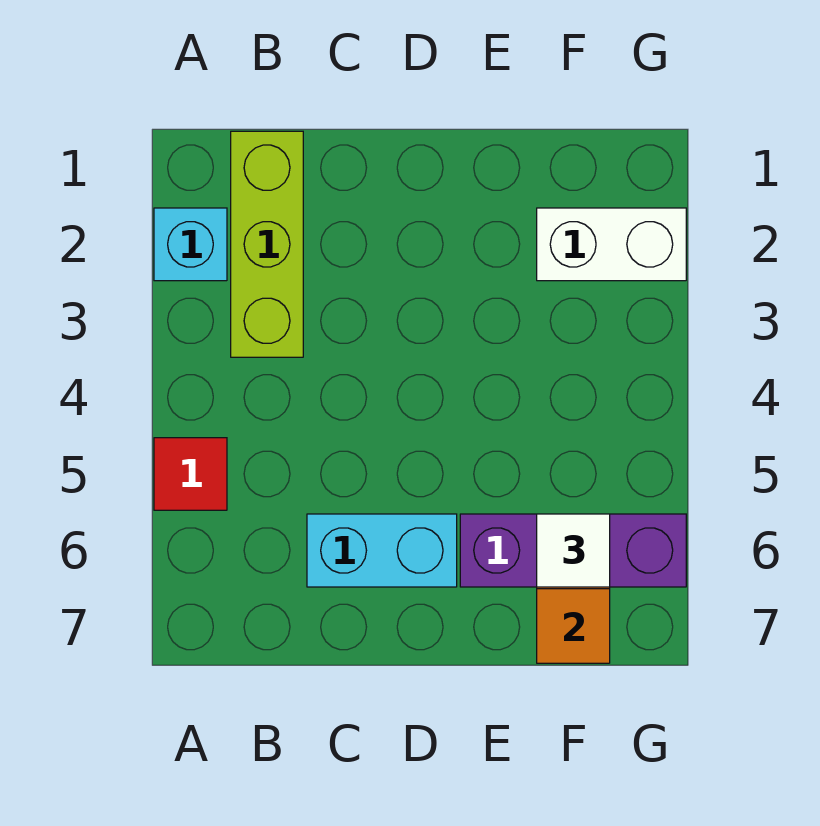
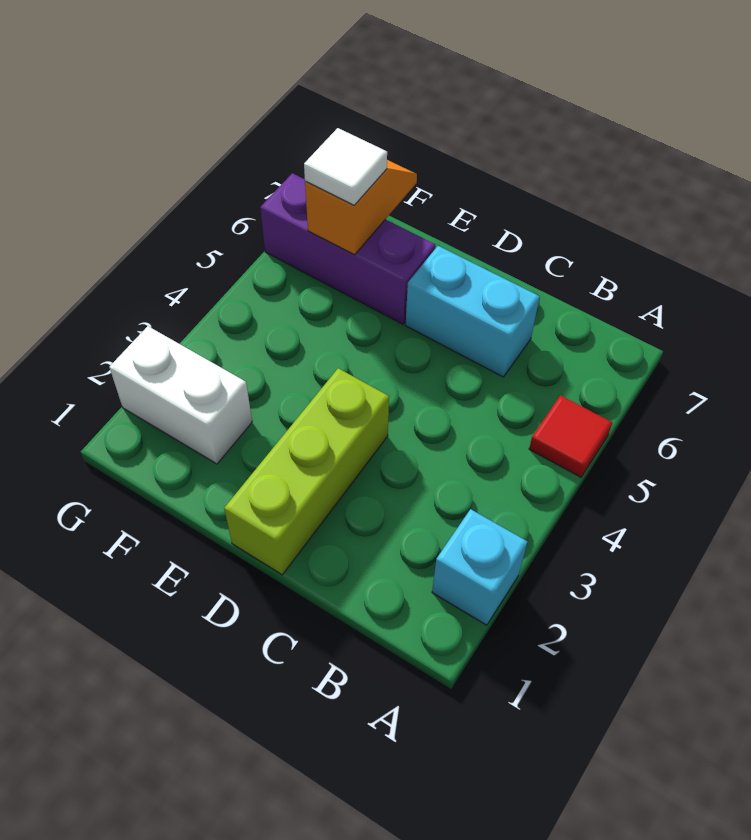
lime 1x3 brick [231,131,303,357] -> lime 1x3 brick moved to [224,368,389,575]

